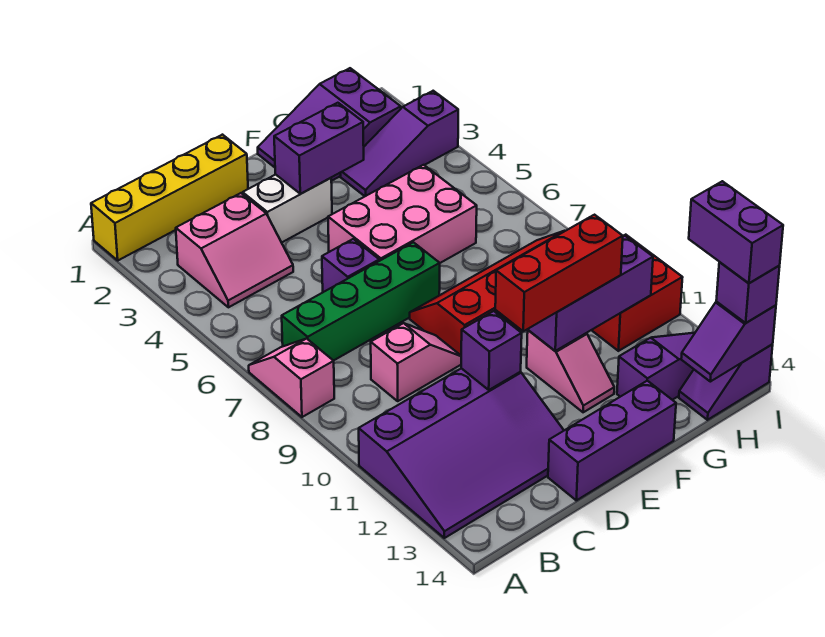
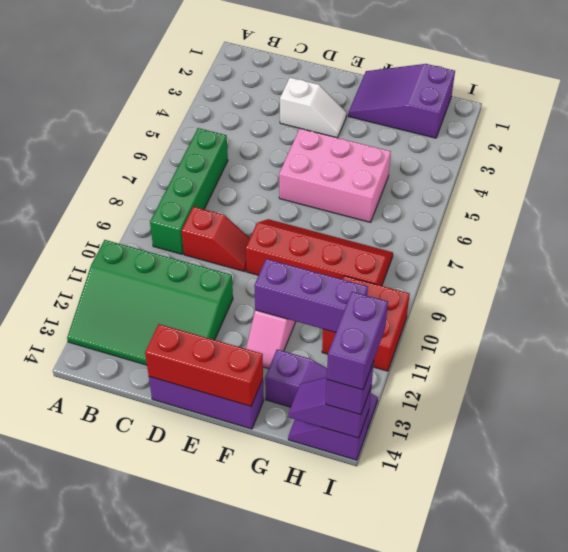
yellow 1x4 brick [91,135,248,260] -> none
pink 1x2 slope [249,339,334,417] -> none
purple 3x4 slope [359,368,564,538] -> green 3x4 slope [67,240,233,365]
pink 2x2 slope [176,193,293,307] -> none
green 1x4 brick [282,242,440,361] -> green 1x4 brick turned to [150,128,228,254]
pink 1x2 slope [371,323,461,401] -> red 1x2 slope [182,207,250,272]
white 1x2 brick [243,175,332,243] -> white 1x2 slope [280,78,347,138]
purple 1x1 brick [322,239,379,292] -> none
purple 1x1 brick [461,311,522,390] -> none
purple 1x2 brick [274,103,364,194] -> none
red 1x3 brick [495,215,623,331] -> red 1x3 brick moved to [145,324,263,406]
purple 1x3 slope [341,91,458,196] -> none

